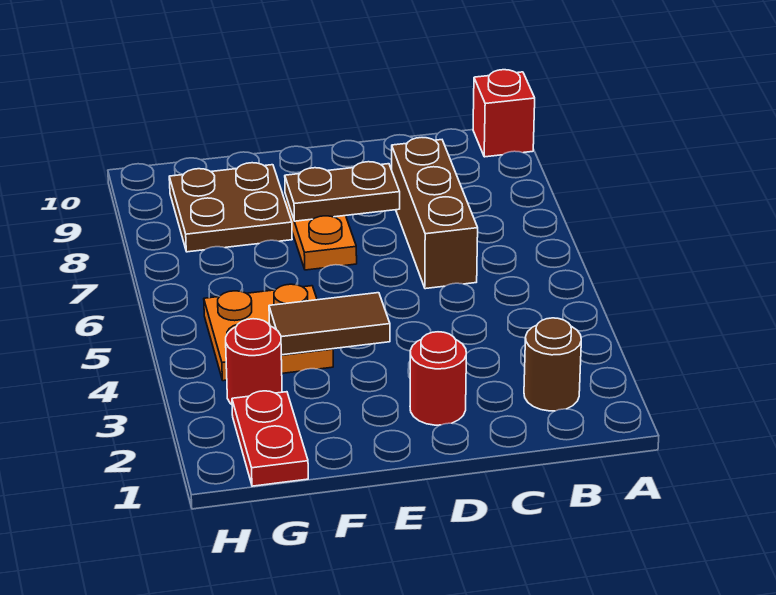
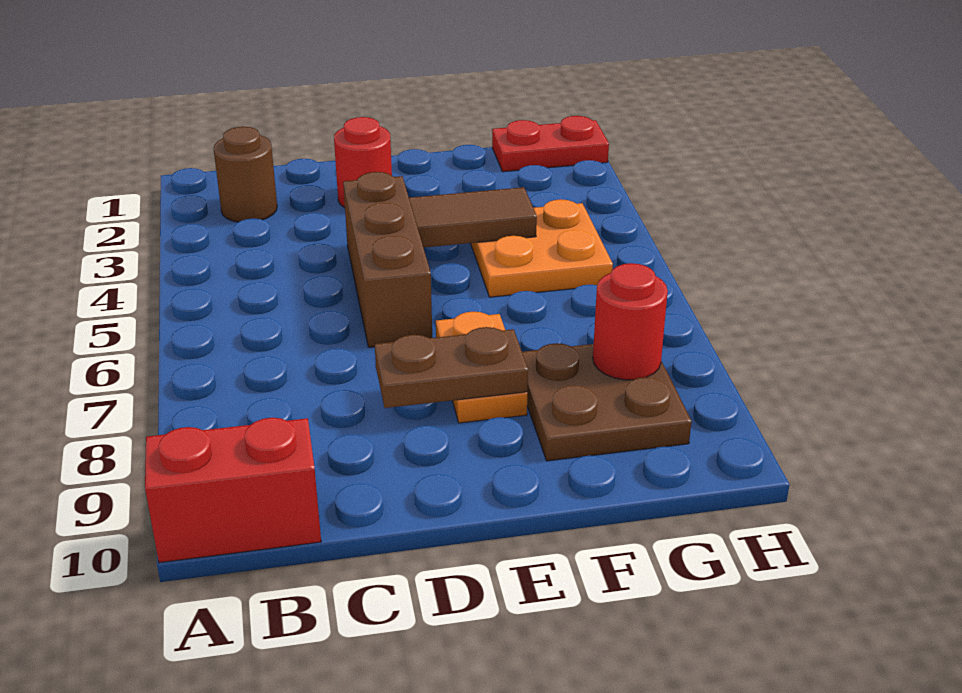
red 1x1 brick [473,70,535,157] -> red 1x2 brick [145,418,321,563]
brown 1x3 brick [392,138,478,289] -> brown 1x3 brick moved to [343,172,432,347]
red 1x2 plate [232,391,308,486] -> red 1x2 plate turned to [492,116,609,172]
red 1x1 round brick [226,319,282,404] -> red 1x1 round brick moved to [593,263,668,380]

